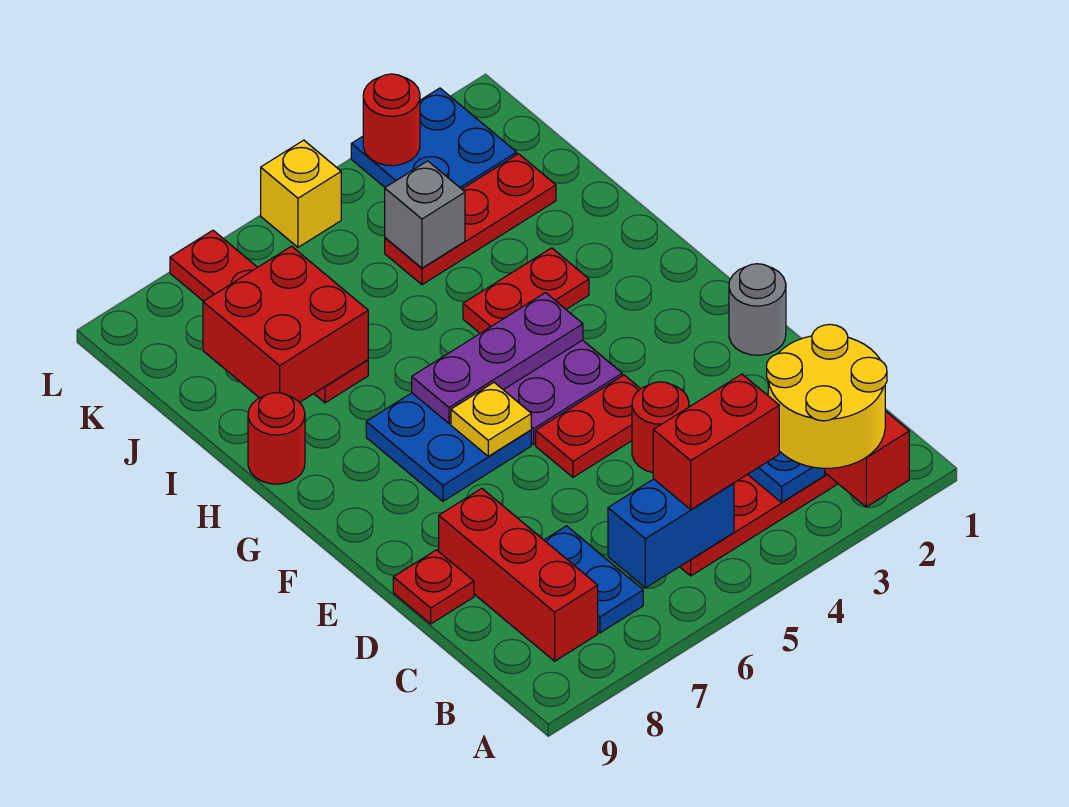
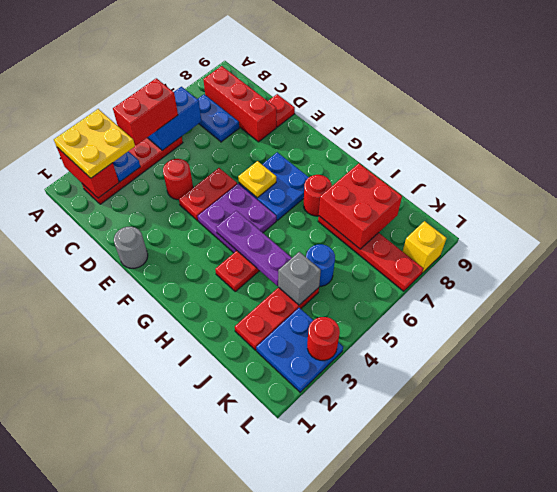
yellow 2x2 round brick [767,324,887,468] -> yellow 2x2 plate [54,109,135,178]
purple 1x3 plate [412,293,583,423] -> purple 1x3 plate turned to [216,210,291,286]
red 1x1 round brick [248,393,305,484] -> red 1x1 round brick moved to [304,175,332,216]
none -> blue 1x1 round brick [306,244,335,286]
yellow 1x1 brick [261,140,341,247] -> yellow 1x1 brick moved to [402,221,446,273]

